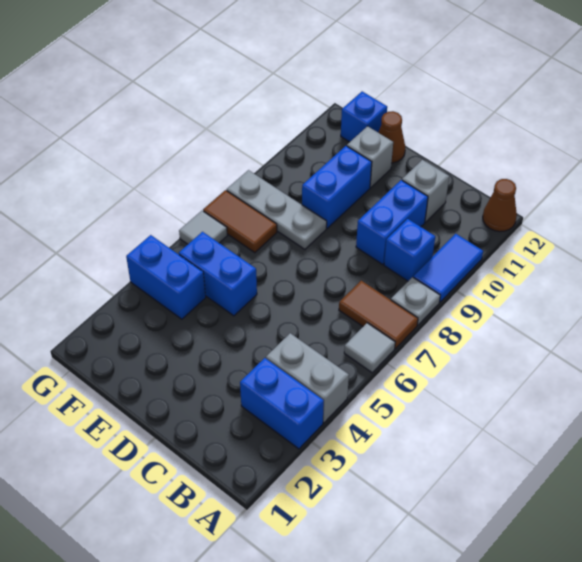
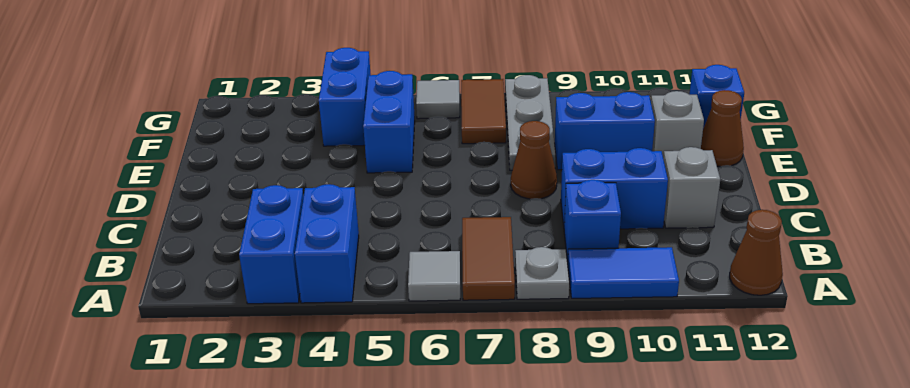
grey 1x2 brick [266,333,349,423] -> blue 1x2 brick [295,184,359,303]
none -> brown 1x1 cone [511,121,557,199]

